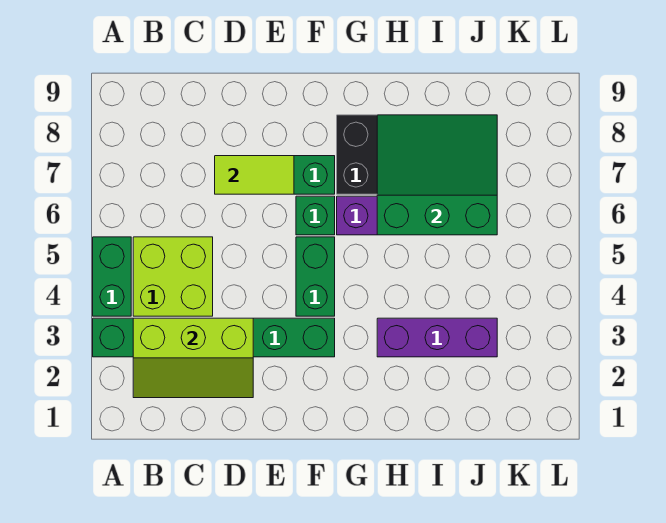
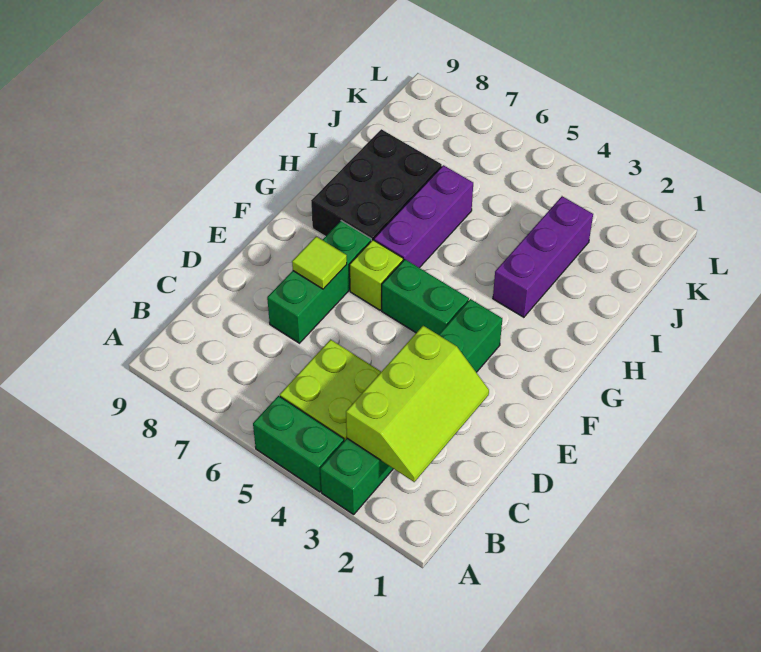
lime 1x2 tile [215,156,294,194] -> lime 1x1 tile [292,237,347,289]
green 1x1 brick [296,196,335,235] -> lime 1x1 brick [350,240,403,310]
green 3x3 slope [377,115,497,235] -> none

